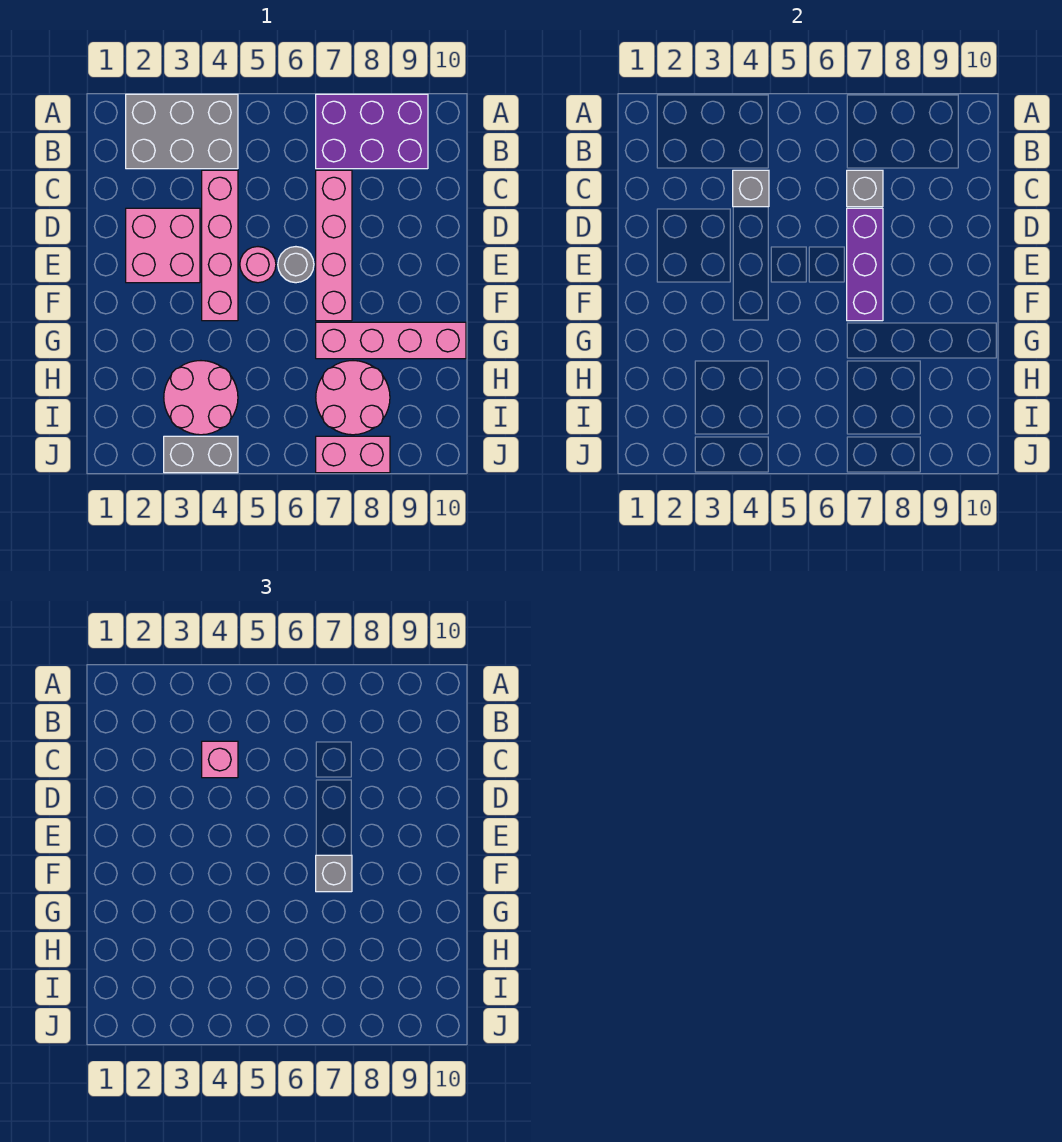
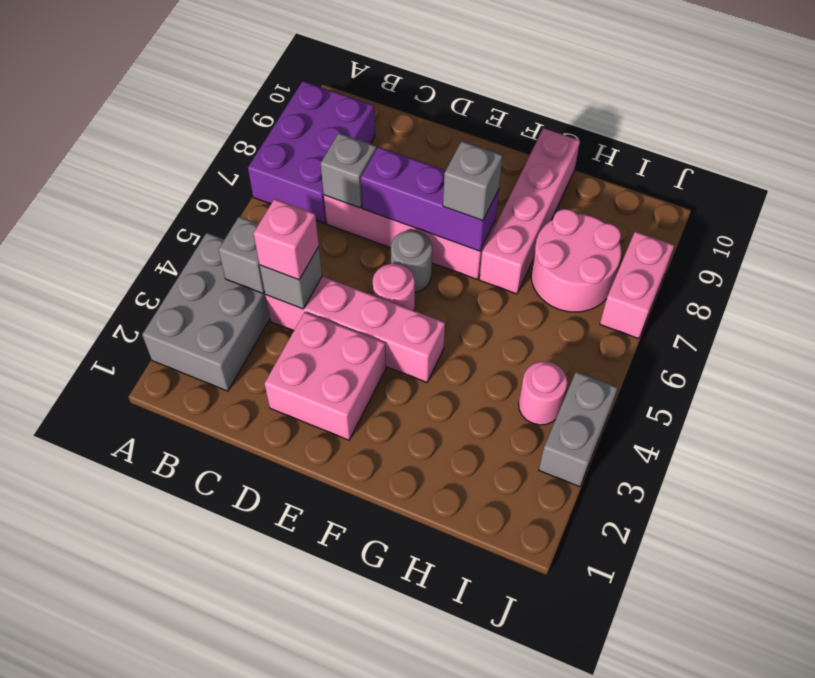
none -> grey 1x1 brick [219,217,265,293]
pink 2x2 round brick [164,361,238,435] -> pink 1x1 round brick [519,362,567,425]

